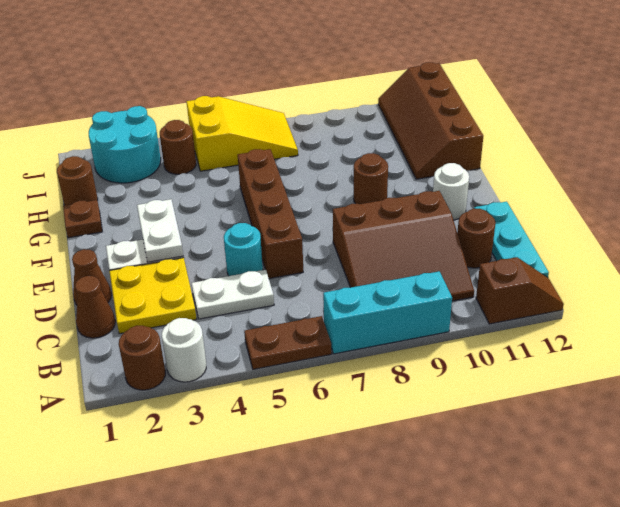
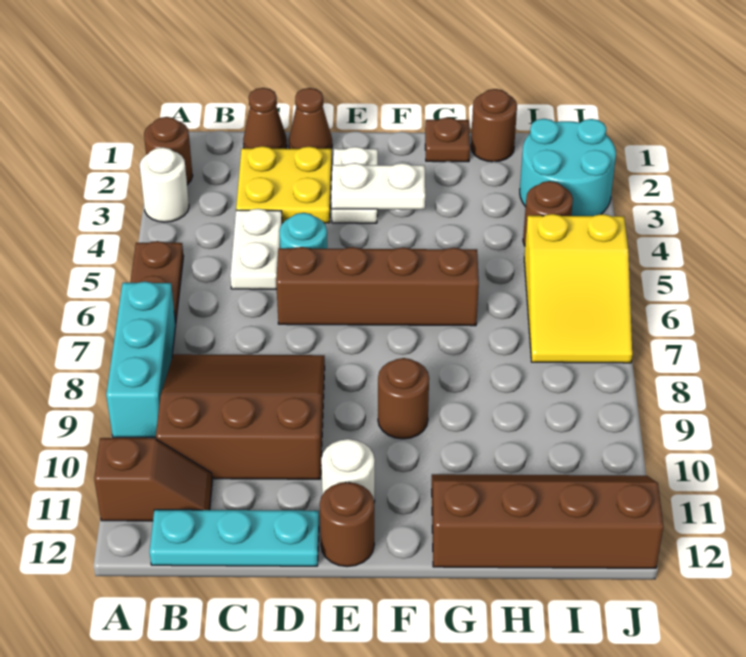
brown 1x2 slope [476,257,564,324] -> brown 1x2 slope turned to [94,438,212,521]
brown 3x3 slope [333,191,474,301] -> brown 3x3 slope turned to [156,354,325,479]
brown 1x1 round brick [457,209,496,268] -> brown 1x1 round brick moved to [320,482,374,567]

